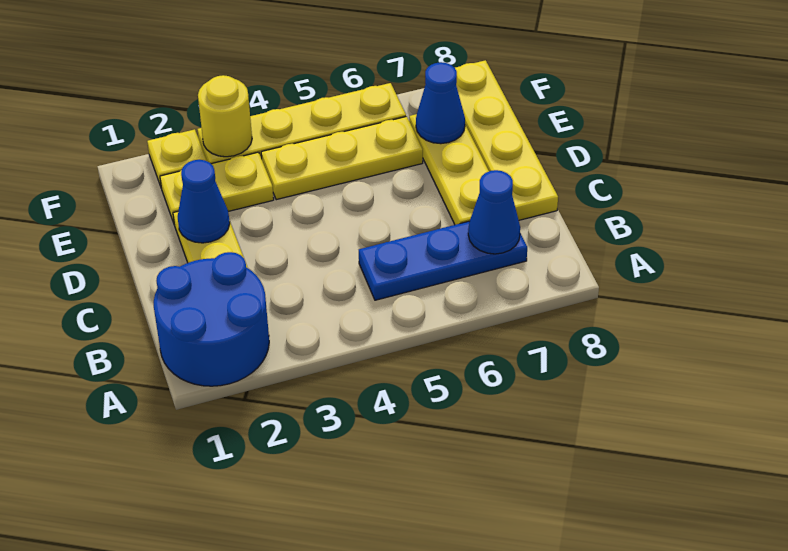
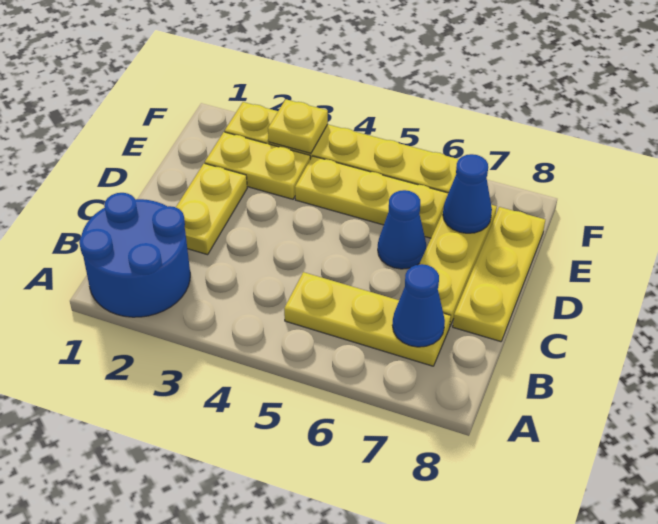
blue 1x3 plate [359,221,527,300] -> yellow 1x3 plate [284,272,451,366]
yellow 1x4 plate [455,60,558,220] -> yellow 1x3 plate [453,207,545,342]
blue 1x1 cone [178,160,230,243] -> blue 1x1 cone moved to [378,190,426,269]
yellow 1x1 round brick [198,75,252,157] -> yellow 1x1 plate [268,99,328,153]

